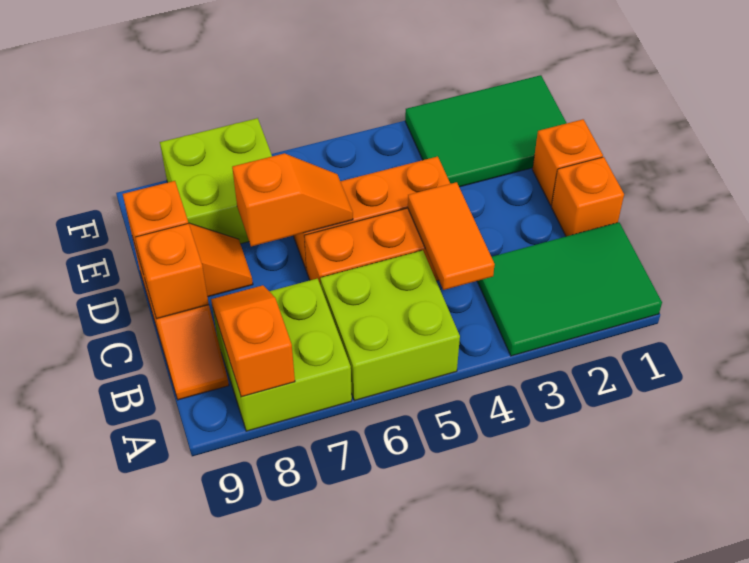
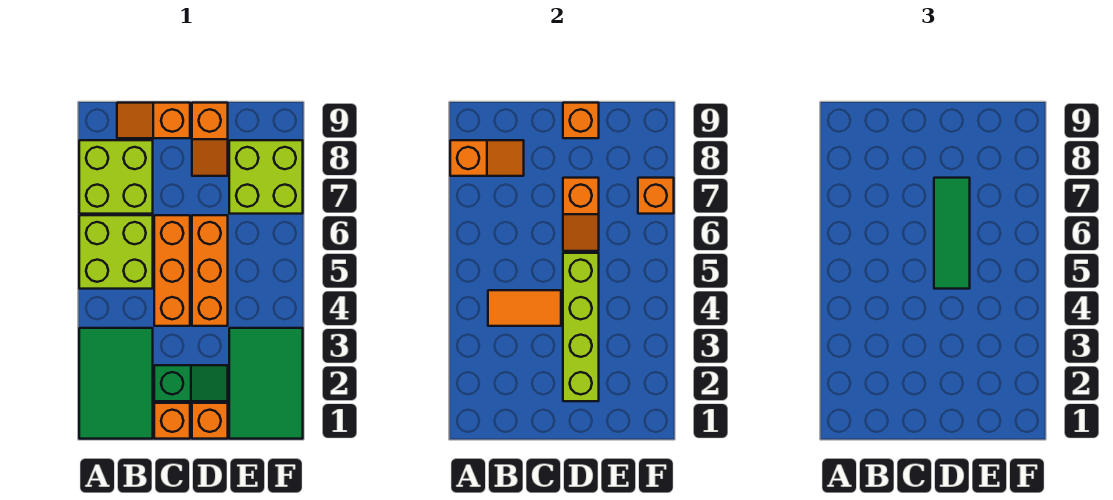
none -> green 1x2 slope [154,365,228,401]
orange 1x1 brick [135,223,209,319] -> orange 1x1 brick moved to [638,178,674,214]
none -> lime 1x4 brick [563,253,599,401]
none -> green 1x3 tile [934,178,970,289]

